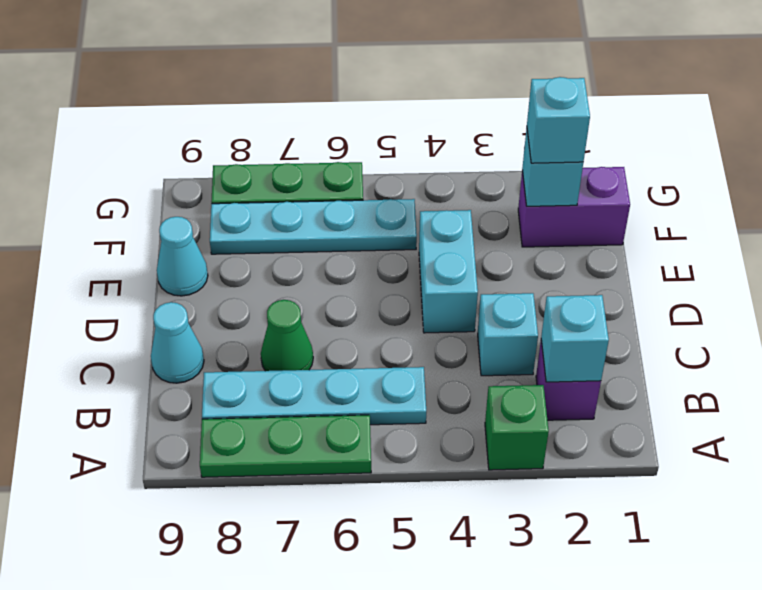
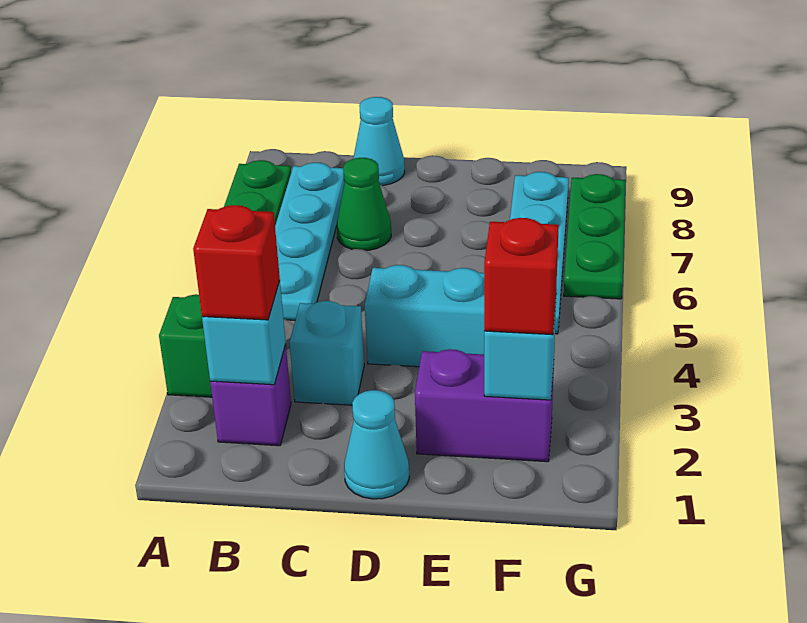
none -> red 1x1 brick [193,205,280,320]
cyan 1x1 cone [157,217,208,296] -> cyan 1x1 cone moved to [344,390,409,499]
purple 1x2 brick [518,167,630,247] -> purple 1x2 brick turned to [415,349,554,462]
cyan 1x1 brick [527,77,590,163] -> red 1x1 brick [484,218,559,335]

